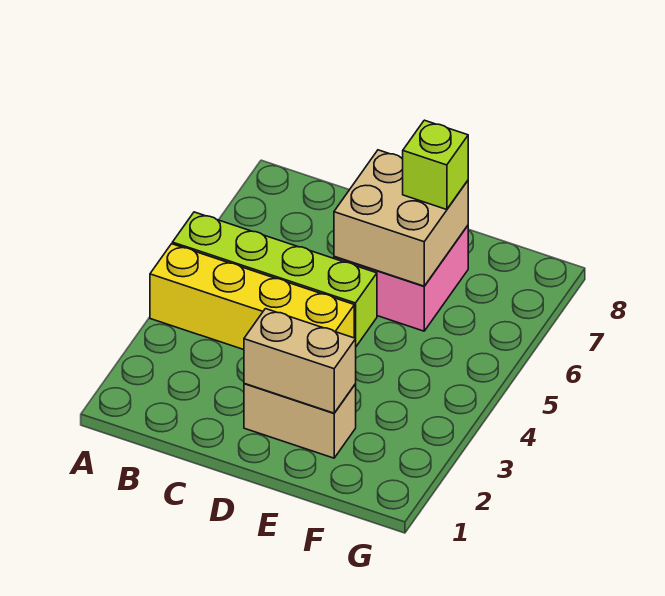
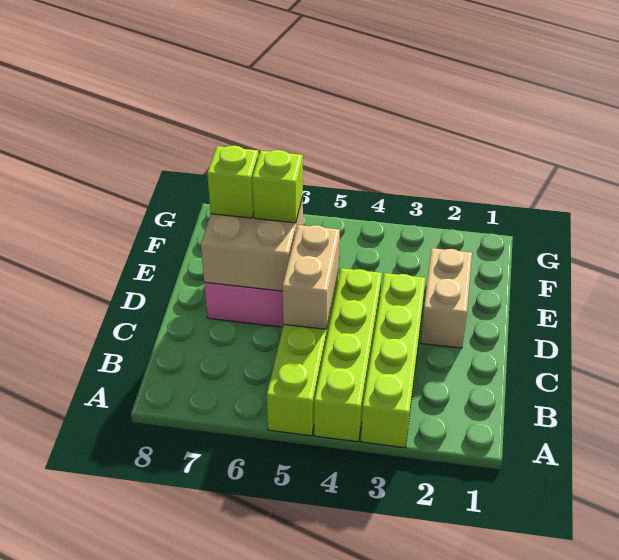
none -> lime 1x4 brick [361,273,426,448]
yellow 1x4 brick [150,244,354,350] -> lime 1x4 brick [314,268,382,442]
tan 1x2 brick [244,309,356,413] -> tan 1x2 brick moved to [283,225,340,329]
none -> lime 1x1 brick [252,150,303,223]

